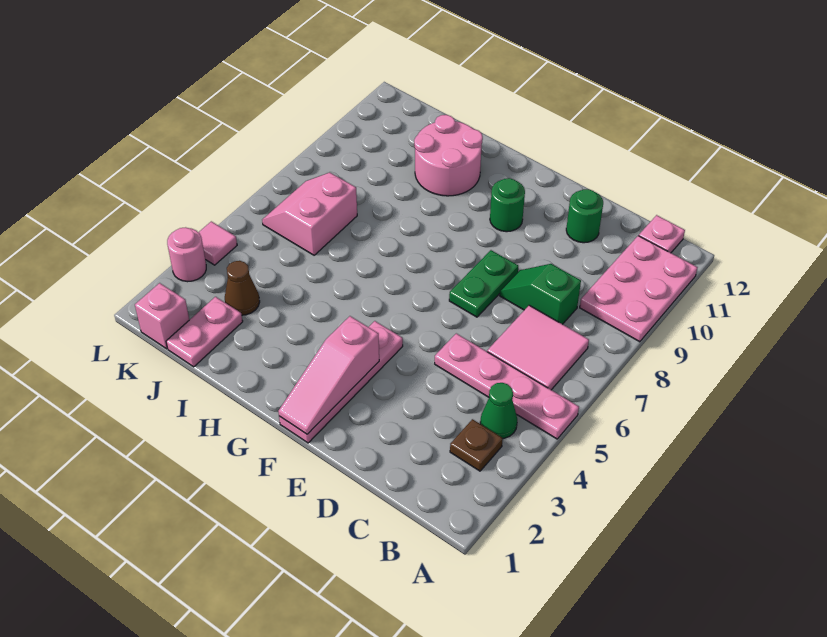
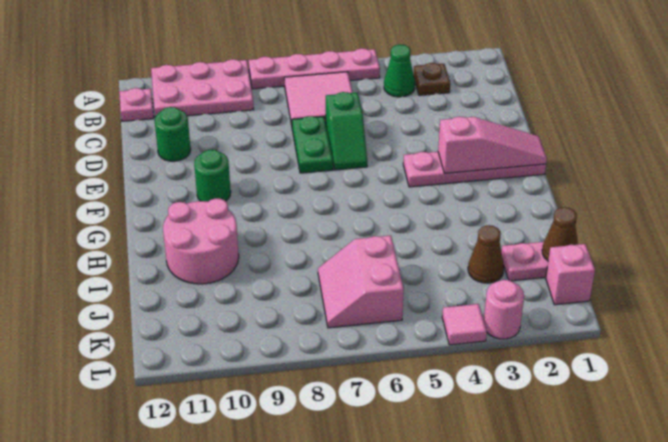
pink 1x4 plate [435,333,579,439] -> pink 1x4 plate turned to [249,48,380,89]
green 1x2 slope [500,264,581,324] -> green 1x2 slope moved to [326,92,367,170]
green 1x2 plate [449,250,518,317] -> green 1x2 plate turned to [292,116,333,173]
none -> brown 1x1 cone [542,207,578,261]
pink 2x2 slope [262,173,357,255] -> pink 2x2 slope turned to [318,236,404,328]

